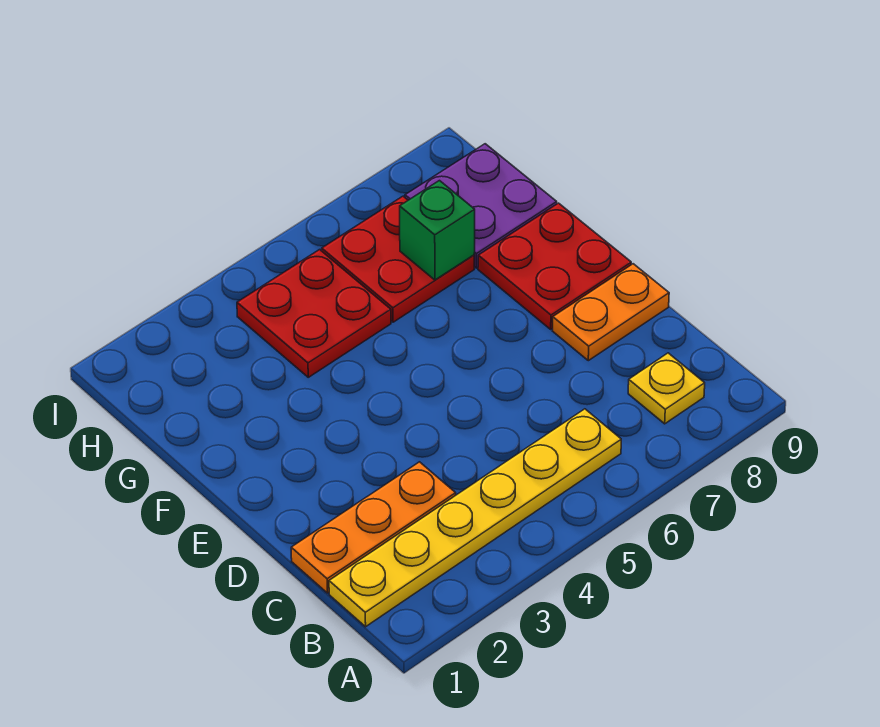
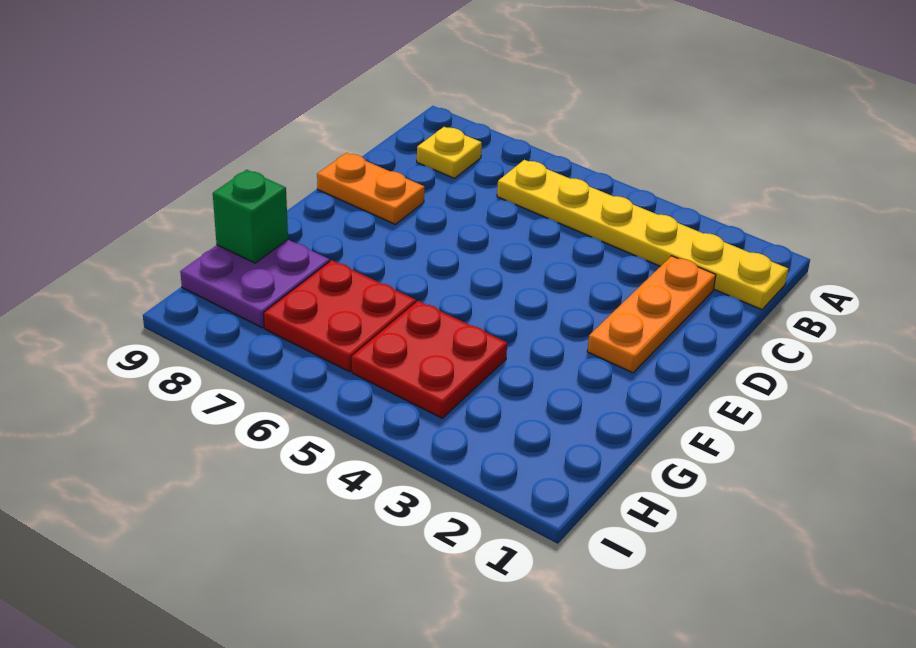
orange 1x3 plate [291,462,456,593] -> orange 1x3 plate turned to [587,256,716,373]
red 2x2 plate [478,203,631,329] -> none
green 1x1 brick [400,181,475,280] -> green 1x1 brick moved to [213,170,288,263]

